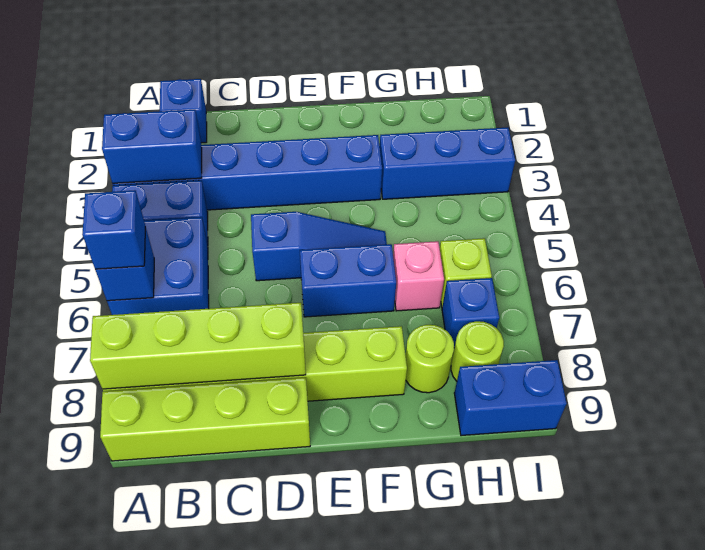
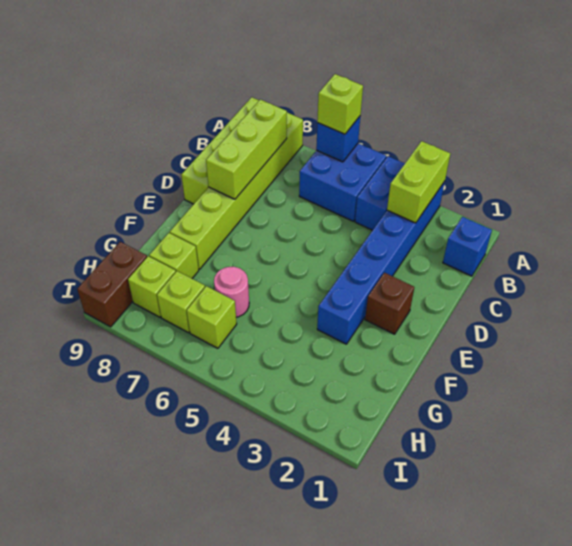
blue 1x2 brick [102,110,202,183] -> lime 1x2 brick [387,141,450,223]
blue 1x1 brick [82,190,145,270] -> lime 1x1 brick [317,74,363,134]
lime 1x4 brick [90,303,306,389] -> lime 1x3 brick [206,99,287,199]
blue 1x3 slope [251,212,387,281] -> none
none -> brown 1x1 brick [365,273,414,334]
blue 1x2 brick [300,244,396,317] -> none
blue 1x3 brick [380,127,515,199] -> none
pink 1x1 brick [393,241,444,311] -> pink 1x1 round brick [214,267,249,317]
lime 1x1 round brick [406,325,454,393] -> lime 1x1 brick [149,233,199,278]
blue 1x1 brick [442,278,499,348] -> lime 1x1 brick [157,271,205,333]
lime 1x1 round brick [451,321,504,381] -> lime 1x1 brick [128,256,176,317]
blue 1x2 brick [454,360,567,436] -> brown 1x2 brick [77,242,147,327]

